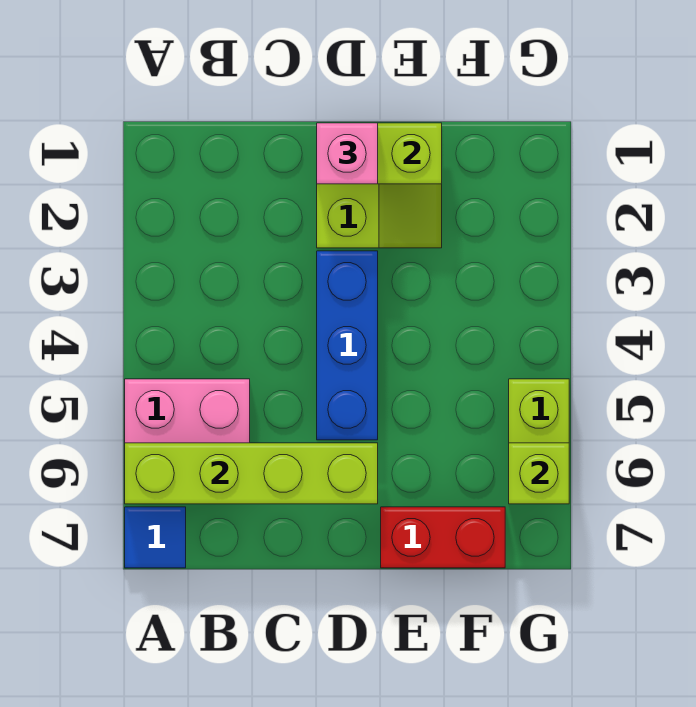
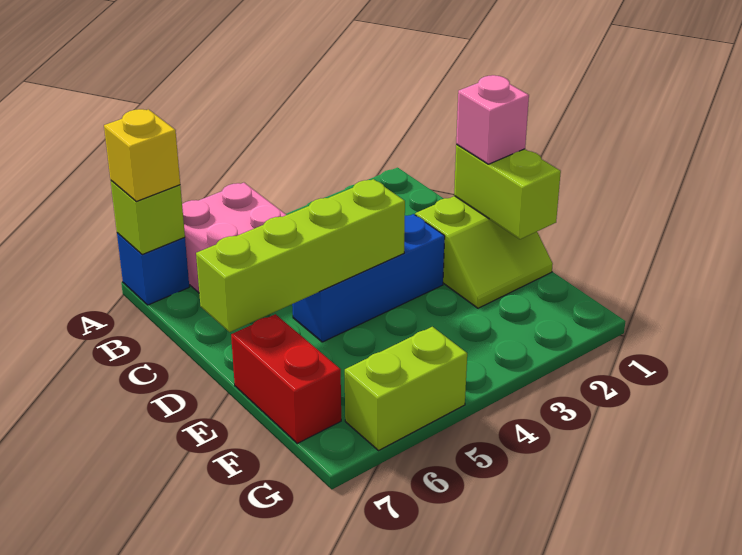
lime 1x4 brick [125,443,378,504] -> lime 1x4 brick turned to [196,179,405,332]
blue 1x1 tile [125,507,186,568] -> blue 1x1 brick [117,233,189,305]
none -> yellow 1x1 brick [104,109,180,201]
lime 1x1 brick [509,443,569,504] -> lime 1x1 brick moved to [111,181,185,255]

